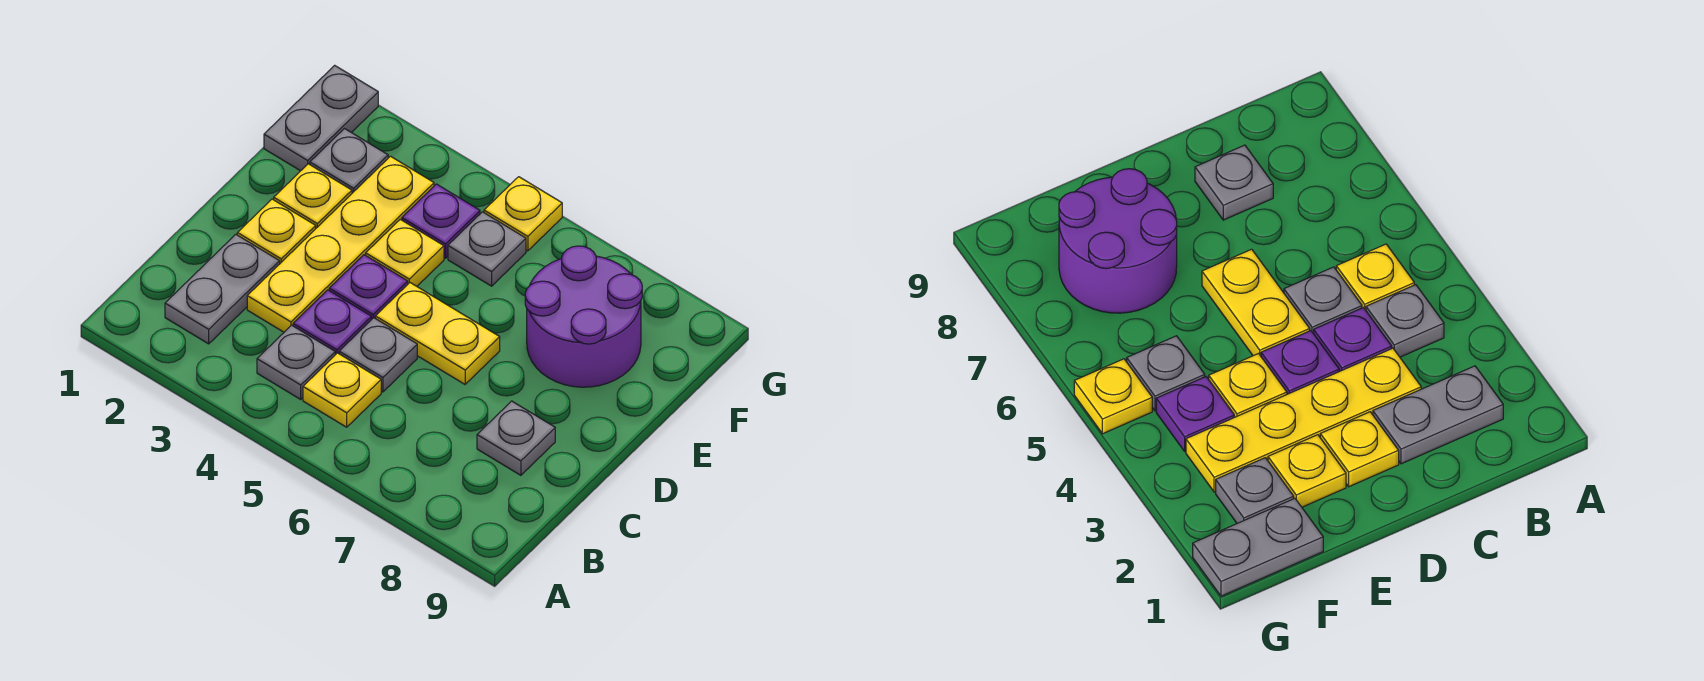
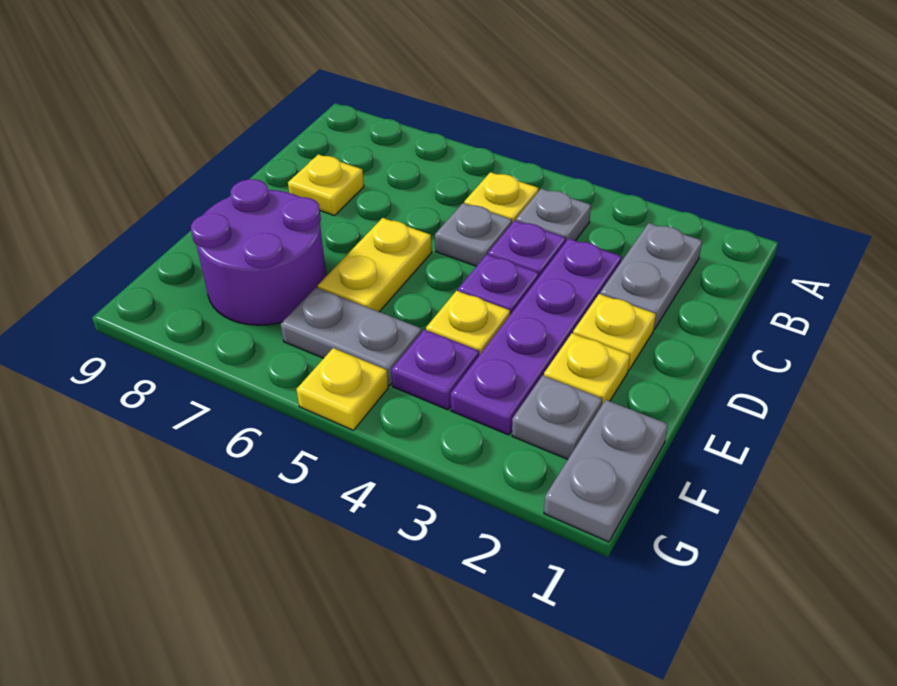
yellow 1x4 plate [247,156,434,332] -> purple 1x4 plate [451,239,622,435]
grey 1x1 plate [477,401,555,475] -> yellow 1x1 plate [288,154,364,216]
yellow 1x2 plate [375,283,500,384] -> yellow 1x2 plate turned to [318,218,432,312]
grey 1x1 plate [448,212,526,286] -> grey 1x2 plate [281,288,422,386]

